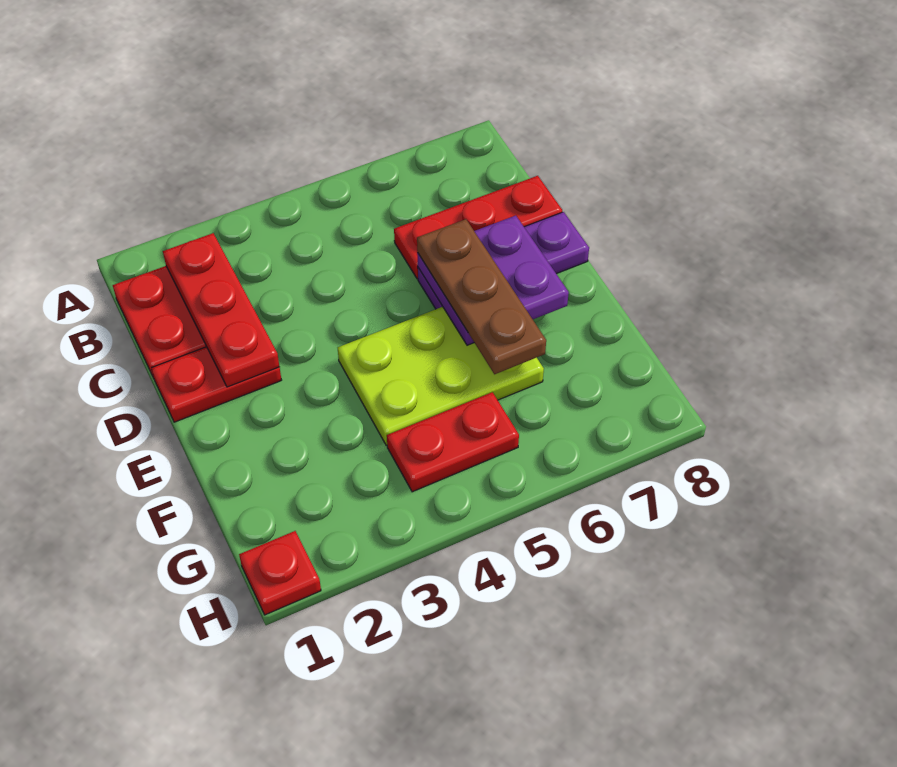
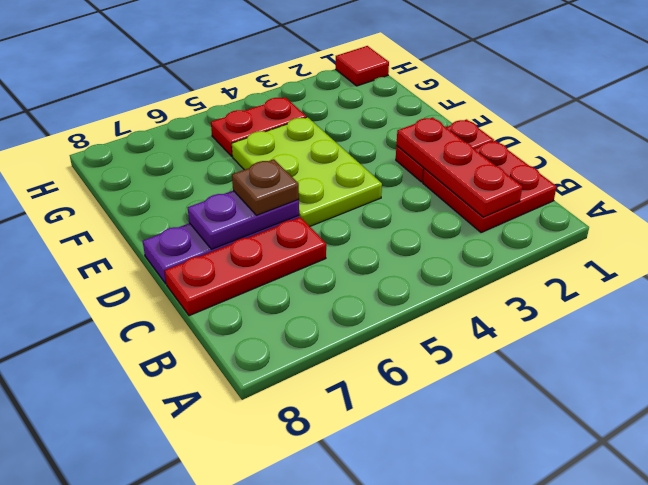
purple 2x2 plate [417,216,569,345] -> purple 1x2 plate [188,191,299,249]
brown 1x3 plate [417,219,546,374] -> brown 1x1 plate [232,159,299,215]
lime 2x3 plate [338,307,544,446] -> lime 2x3 plate turned to [232,117,382,226]
red 1x1 plate [239,531,321,615] -> red 1x1 tile [336,46,389,86]

